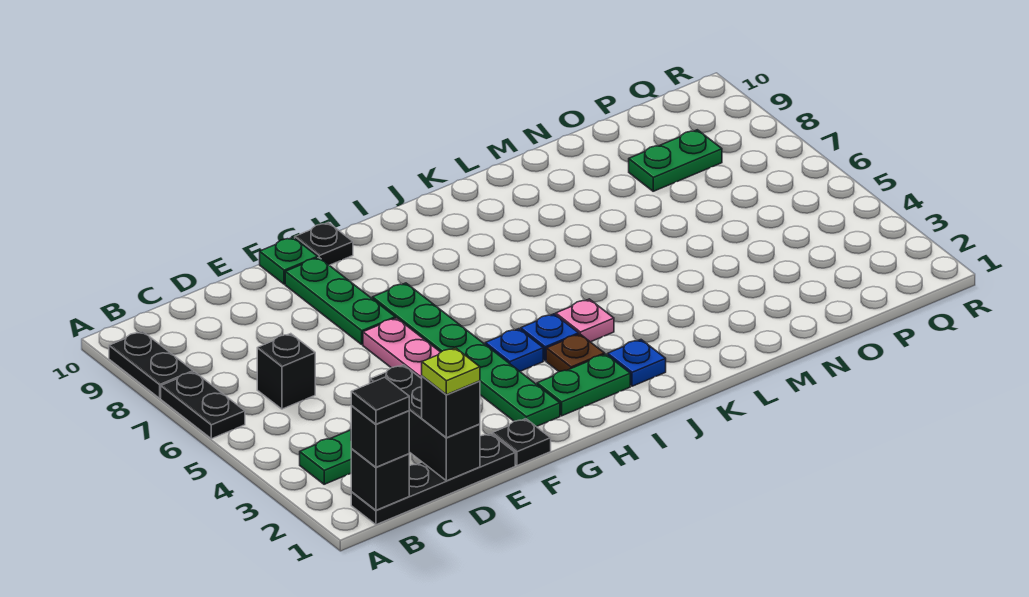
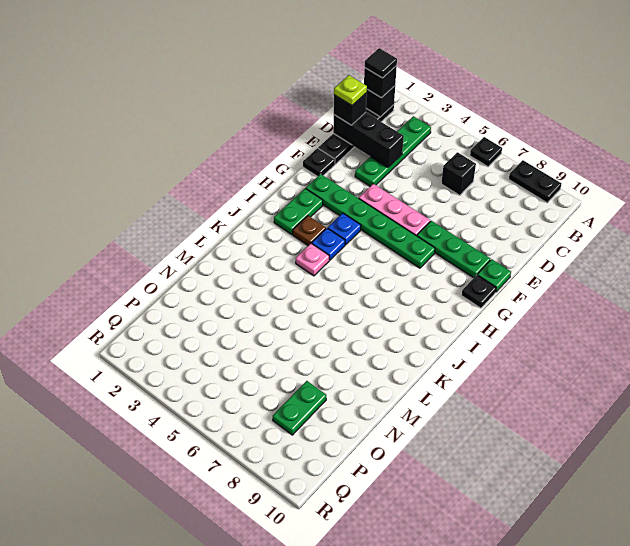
black 1x2 plate [161,372,245,439] -> black 1x1 plate [470,137,502,167]
blue 1x1 plate [608,340,666,386] -> none

